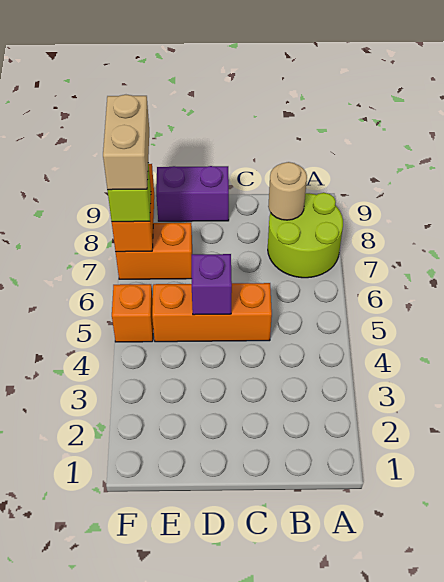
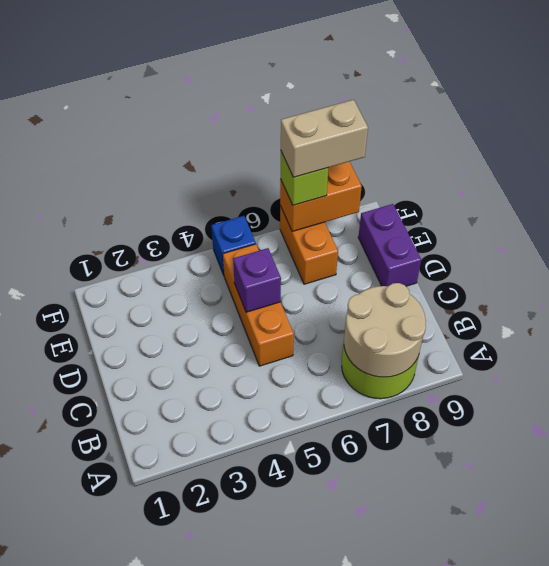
tan 1x1 round brick [268,162,307,220] -> tan 2x2 round brick [344,283,426,377]
orange 1x1 brick [112,284,153,342] -> blue 1x1 brick [211,216,256,275]

